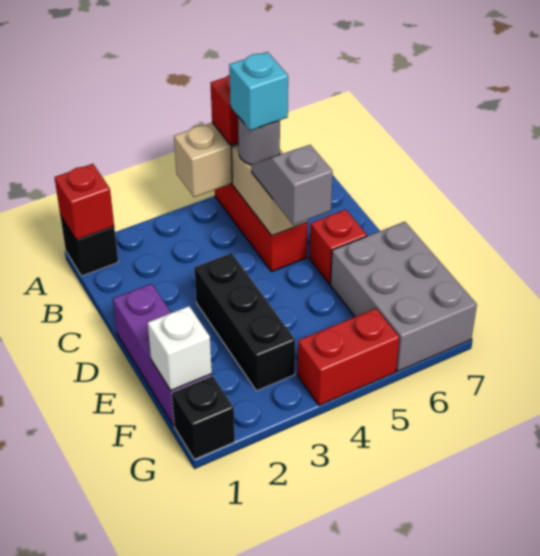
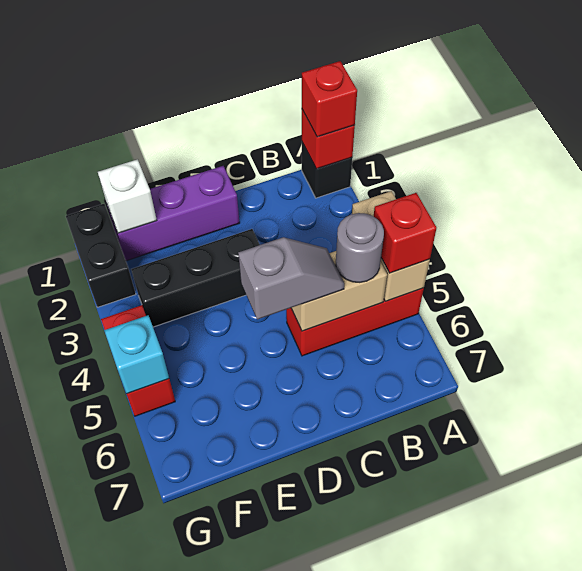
cyan 1x1 brick [229,52,288,131] -> cyan 1x1 brick moved to [104,315,169,394]
red 1x1 brick [309,210,367,284] -> red 1x1 brick moved to [302,61,357,137]
grey 2x3 brick [331,222,477,371] -> none
black 1x1 brick [172,376,235,459] -> black 1x2 brick [66,204,136,307]

